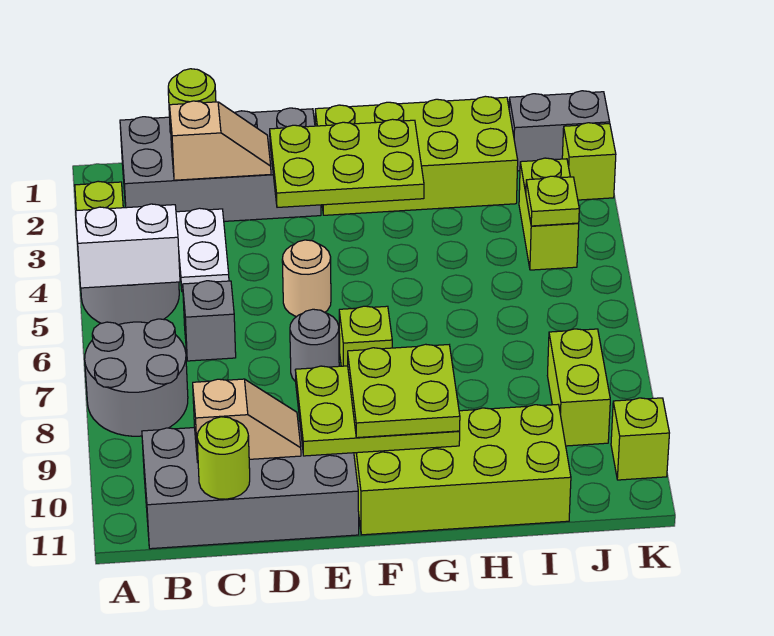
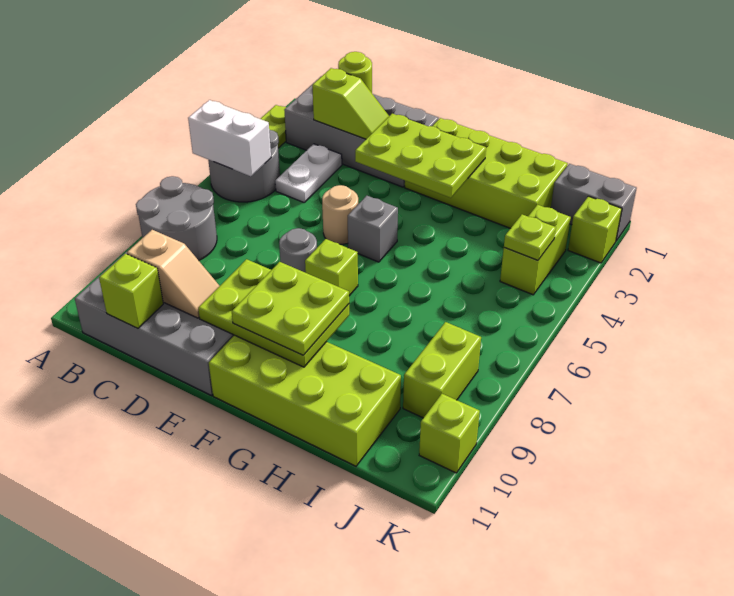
tan 1x2 slope [170,101,271,180] -> lime 1x2 slope [312,68,389,139]
grey 1x1 brick [183,281,236,361] -> grey 1x1 brick moved to [348,196,398,262]
lime 1x1 round brick [197,417,250,499] -> lime 1x1 brick [99,254,163,328]

